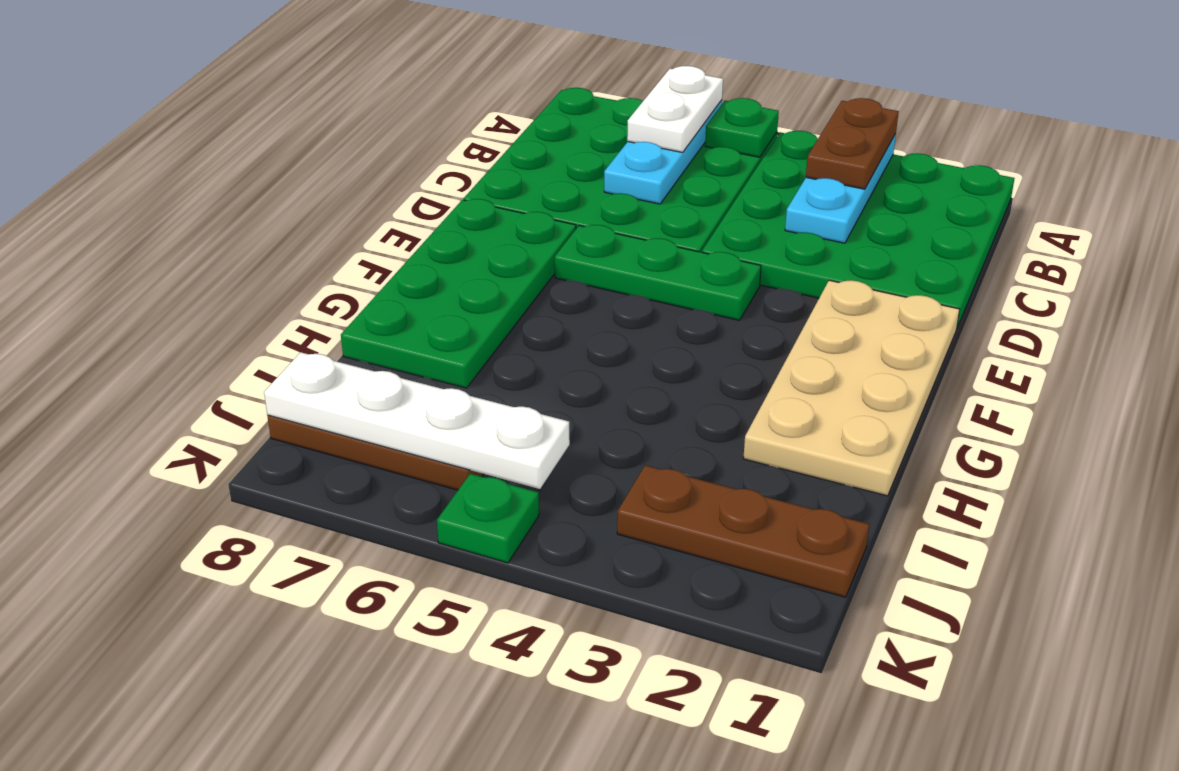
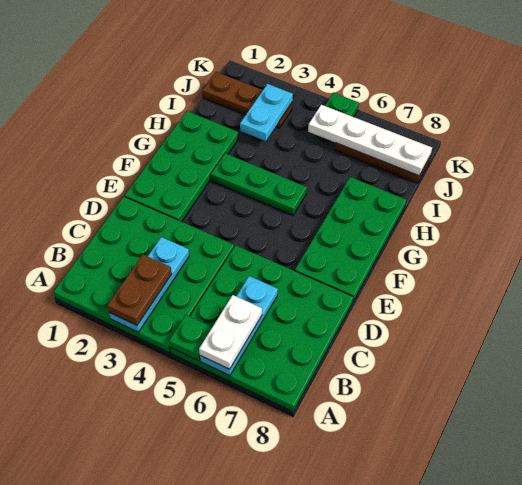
tan 2x4 plate [743,280,960,496] -> green 2x4 plate [125,111,238,222]
green 1x3 plate [555,225,761,320] -> green 1x3 plate moved to [211,153,307,215]
none -> cyan 1x2 plate [240,84,293,141]

